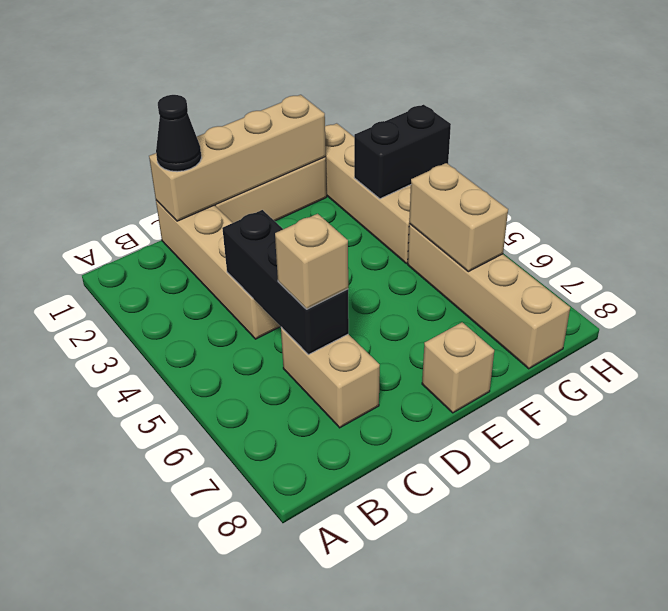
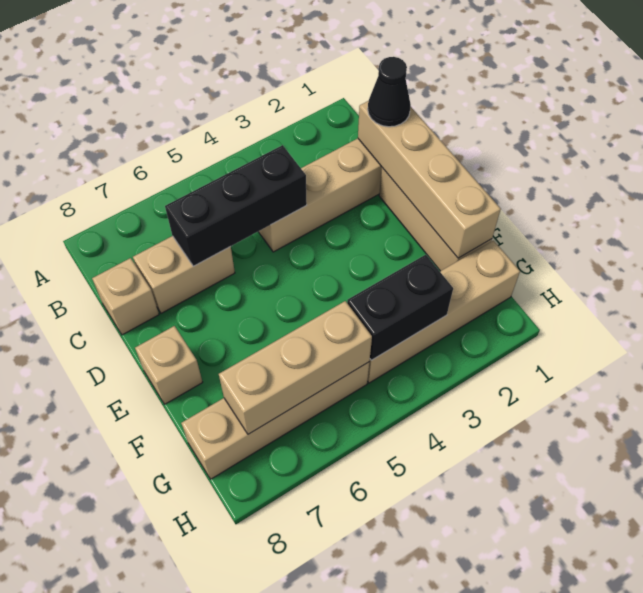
tan 1x1 brick [275,214,348,309] -> tan 1x1 brick moved to [92,258,159,335]
black 1x2 brick [354,105,451,199] -> black 1x2 brick turned to [347,255,453,360]
tan 1x2 brick [409,163,508,272] -> tan 1x3 brick [219,301,372,434]

